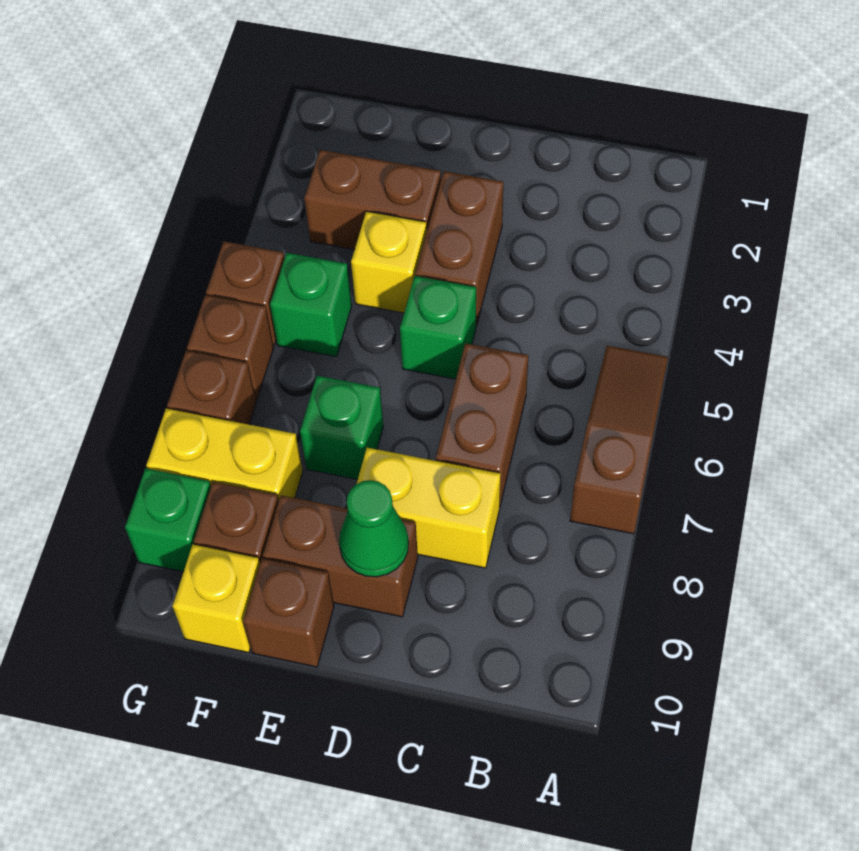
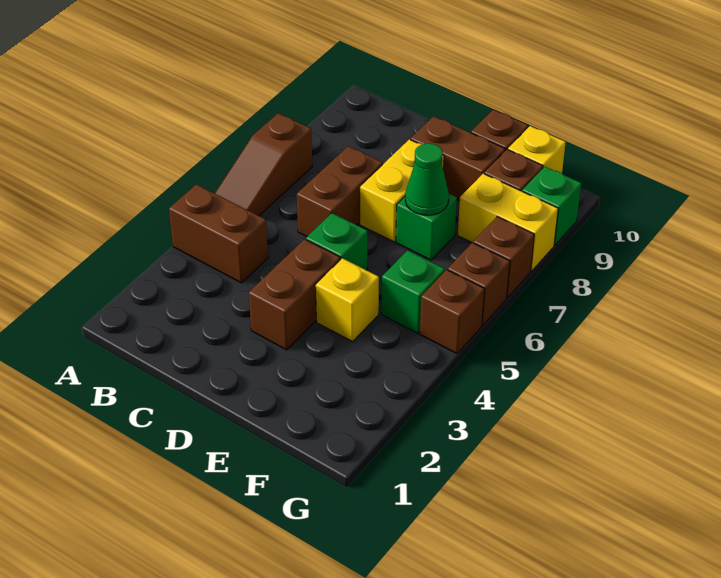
yellow 1x2 brick [357,448,501,568] -> yellow 1x2 brick turned to [360,139,444,242]
green 1x1 cone [339,480,409,577] -> green 1x1 cone moved to [405,143,449,215]
brown 1x2 brick [304,150,441,250] -> brown 1x2 brick moved to [169,184,268,283]

